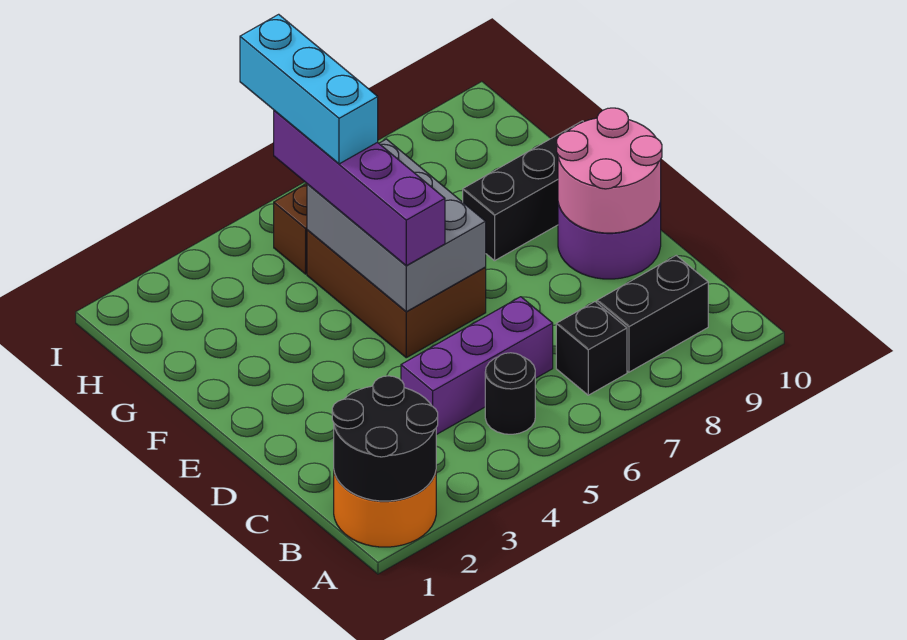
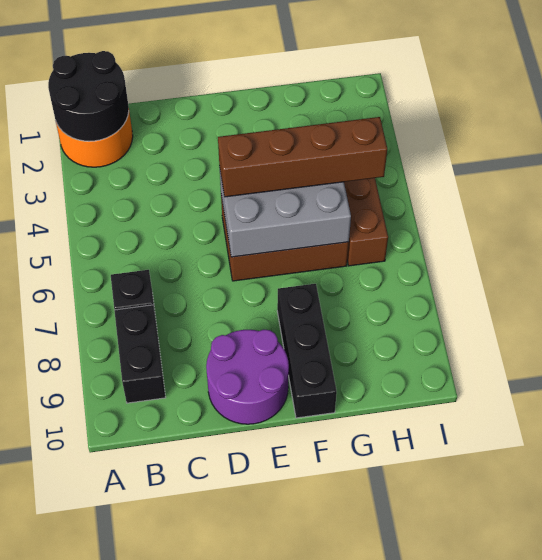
black 1x1 round brick [485,353,535,434] -> none
purple 1x3 brick [401,297,553,435] -> none
pink 2x2 round brick [557,108,662,233] -> none
purple 1x4 brick [274,110,445,266] -> brown 1x4 brick [218,117,387,197]
cyan 1x3 brick [240,14,378,164] -> none

